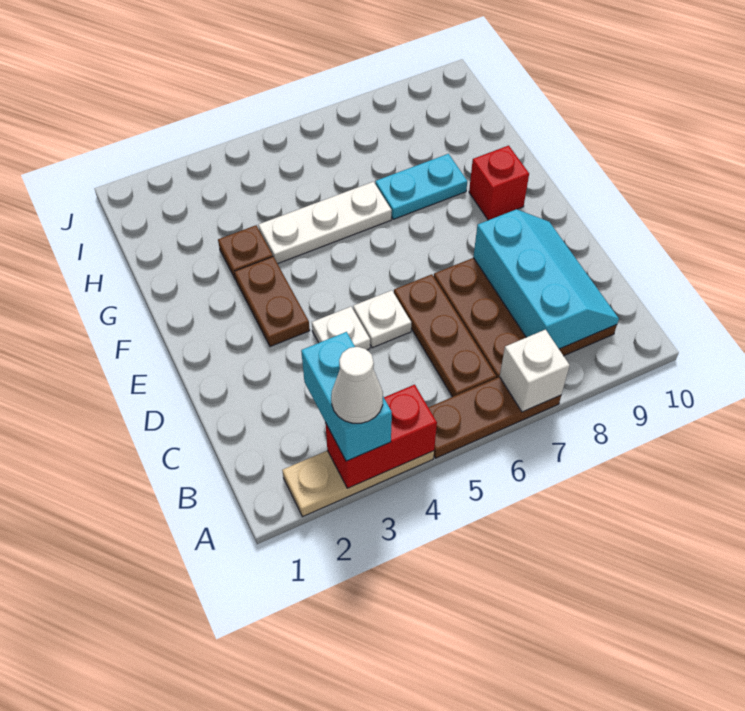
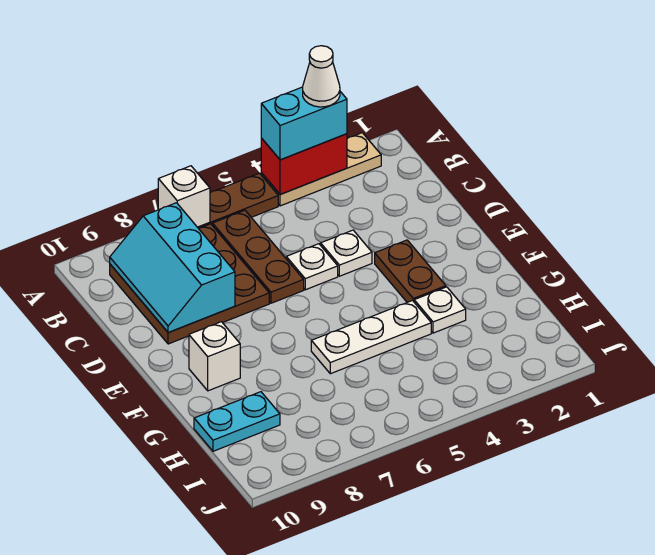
cyan 1x2 brick [301,332,392,461] -> cyan 1x2 brick turned to [261,87,347,160]
red 1x1 brick [469,145,529,220] -> white 1x1 brick [189,322,240,391]
brown 1x1 plate [218,225,273,279] -> white 1x1 plate [414,287,466,333]
cyan 1x2 plate [375,154,467,219] -> cyan 1x2 plate moved to [194,392,280,451]

